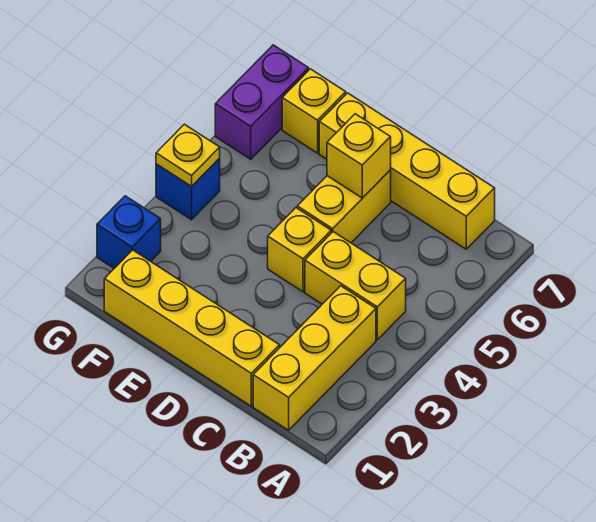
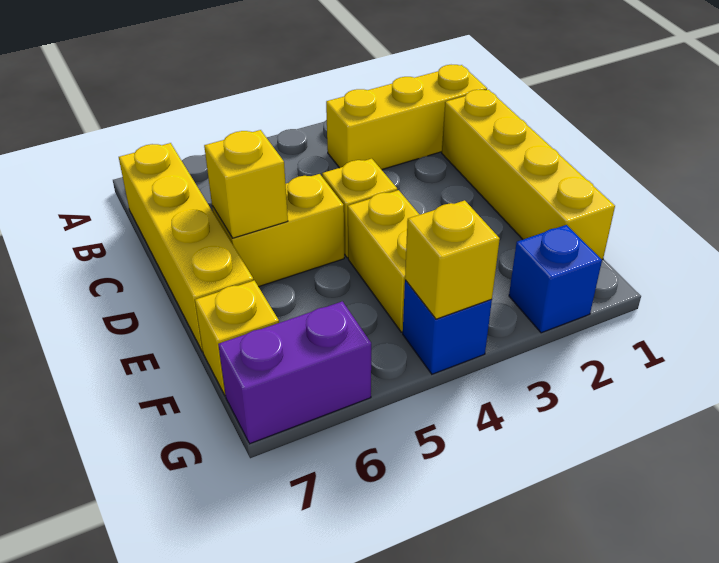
yellow 1x2 brick [305,232,406,340] -> yellow 1x2 brick moved to [348,190,419,332]
yellow 1x1 plate [156,124,220,187] -> yellow 1x1 brick [405,200,500,319]

